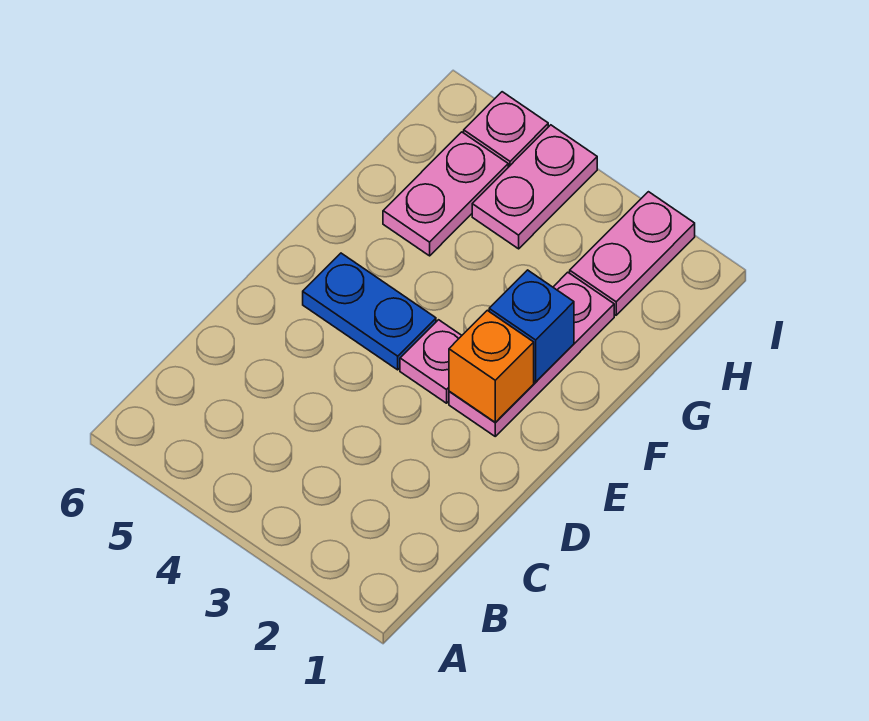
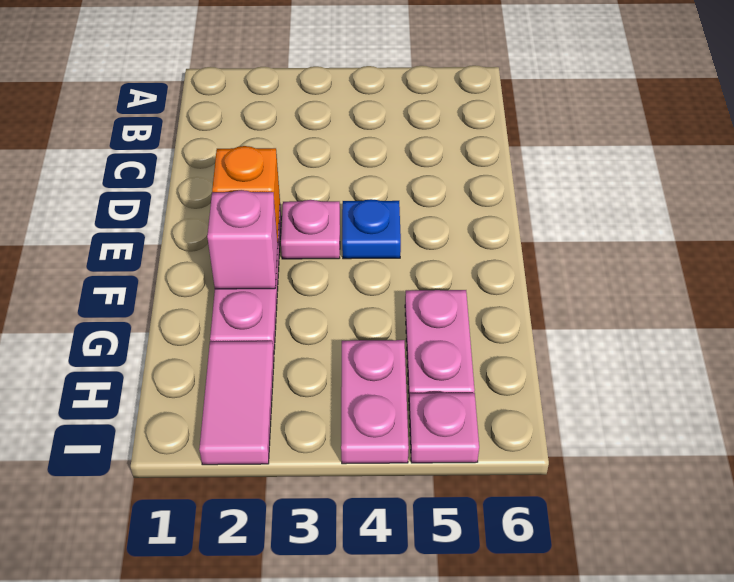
blue 1x2 plate [303,253,436,370] -> blue 1x1 plate [342,199,401,259]
blue 1x1 brick [489,270,574,382] -> pink 1x1 brick [207,190,278,289]
pink 1x2 plate [570,192,695,315] -> pink 1x2 tile [199,341,274,465]

